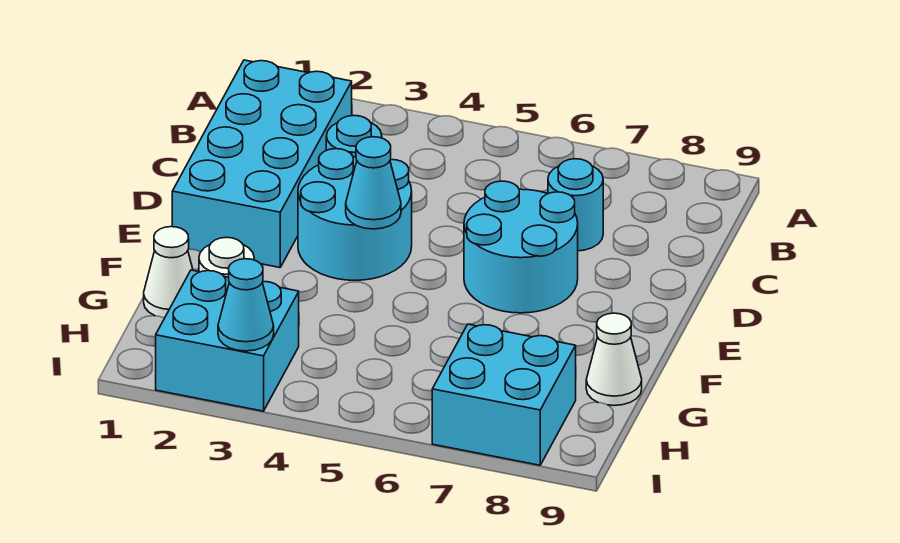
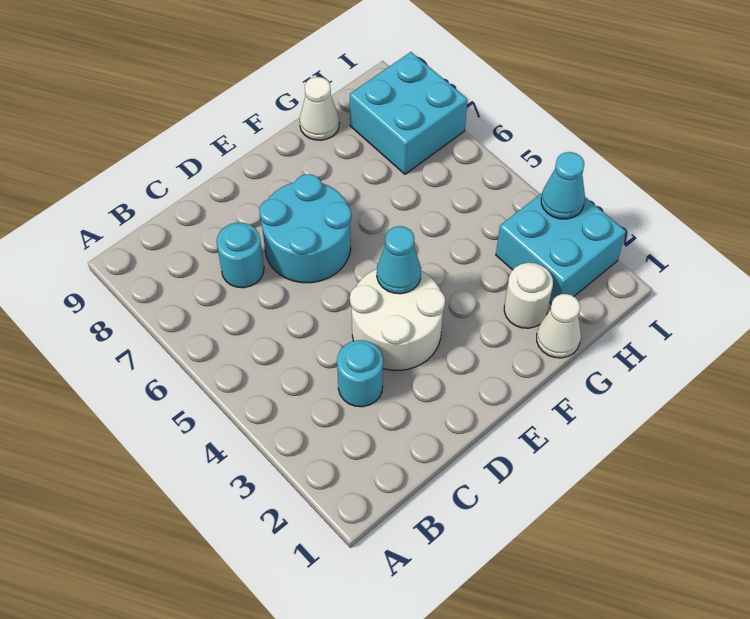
cyan 2x4 brick [172,60,352,268] -> none
cyan 2x2 round brick [298,149,412,280] -> white 2x2 round brick [350,269,445,371]

